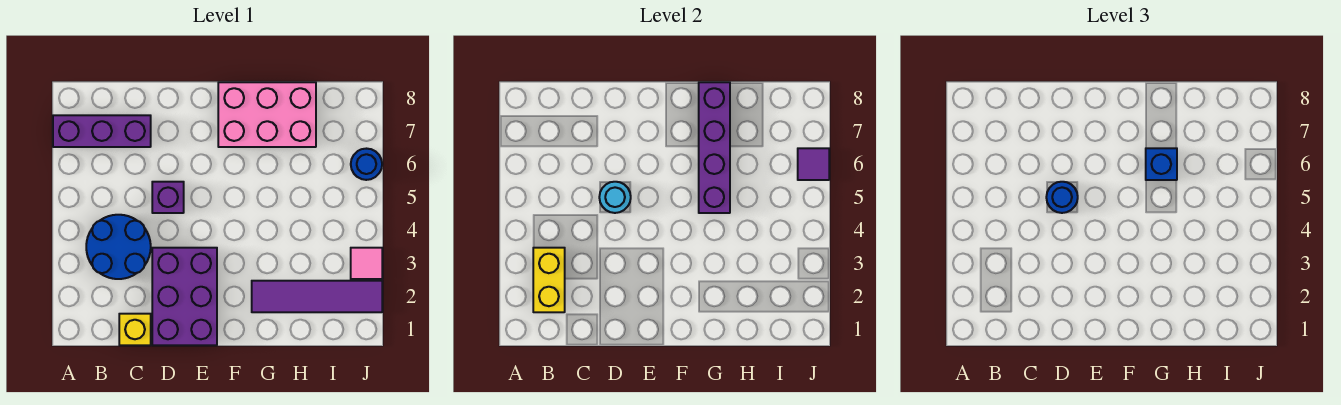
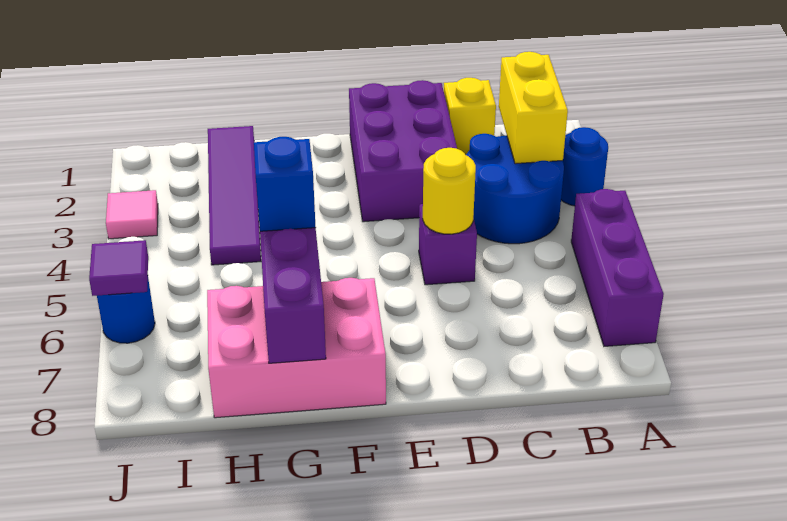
purple 1x3 brick [53,115,151,147] -> purple 1x3 brick turned to [571,189,664,346]
cyan 1x1 round brick [599,182,631,213] -> yellow 1x1 round brick [423,147,476,234]
blue 1x1 round brick [1046,182,1078,213] -> blue 1x1 round brick moved to [561,127,608,206]
purple 1x4 tile [252,281,382,312] -> purple 1x4 tile turned to [208,126,261,265]

